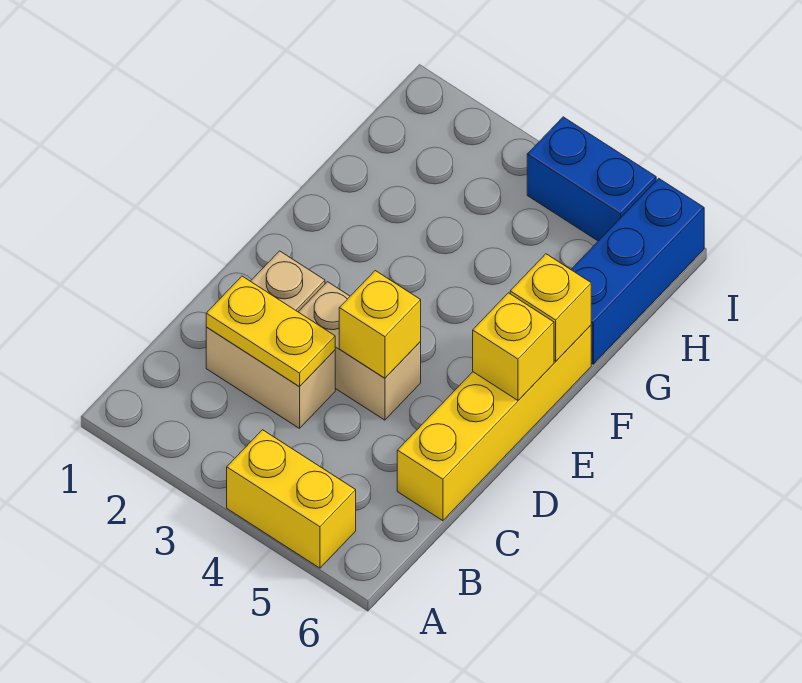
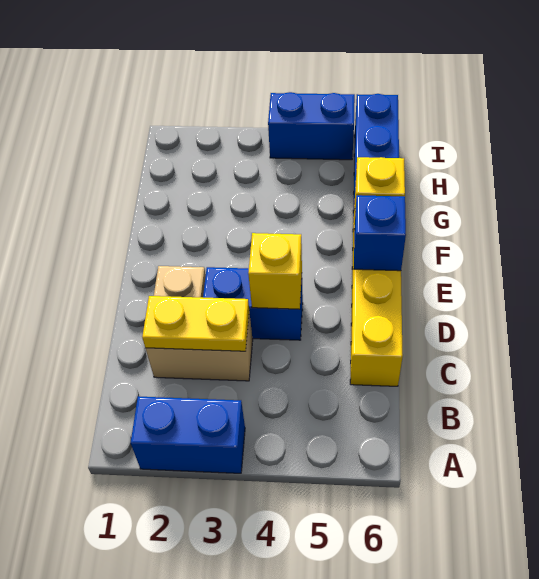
none -> blue 1x2 brick [131,396,245,473]
yellow 1x2 brick [227,430,356,568] -> none
tan 1x2 brick [299,282,421,420] -> blue 1x2 brick [203,267,303,340]
yellow 1x1 brick [473,293,554,400] -> blue 1x1 brick [354,195,406,271]

